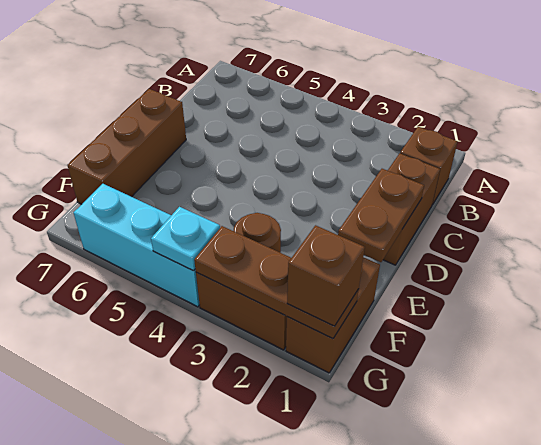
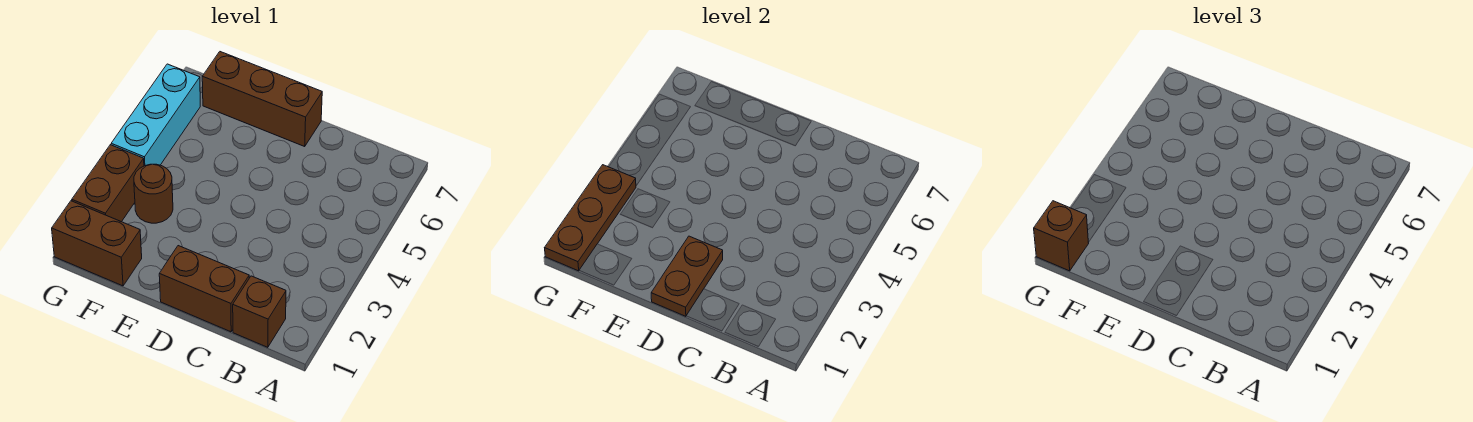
brown 1x2 plate [338,169,424,262] -> brown 1x2 plate turned to [651,236,723,316]
cyan 1x1 plate [151,207,220,271] -> none

